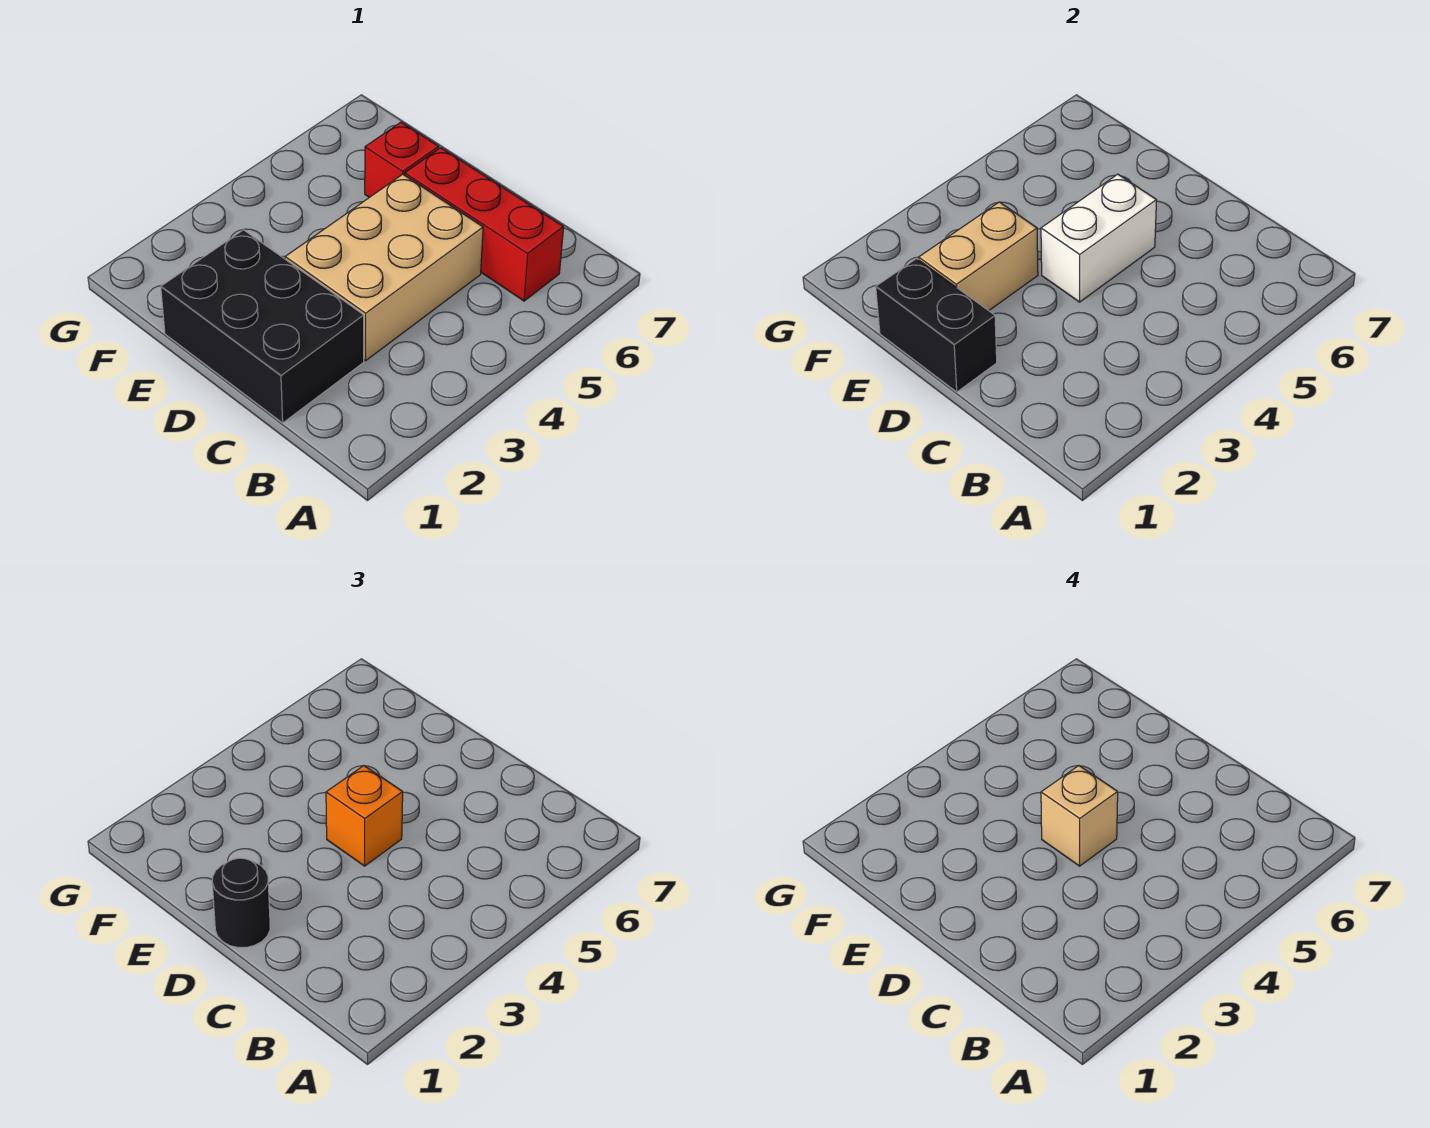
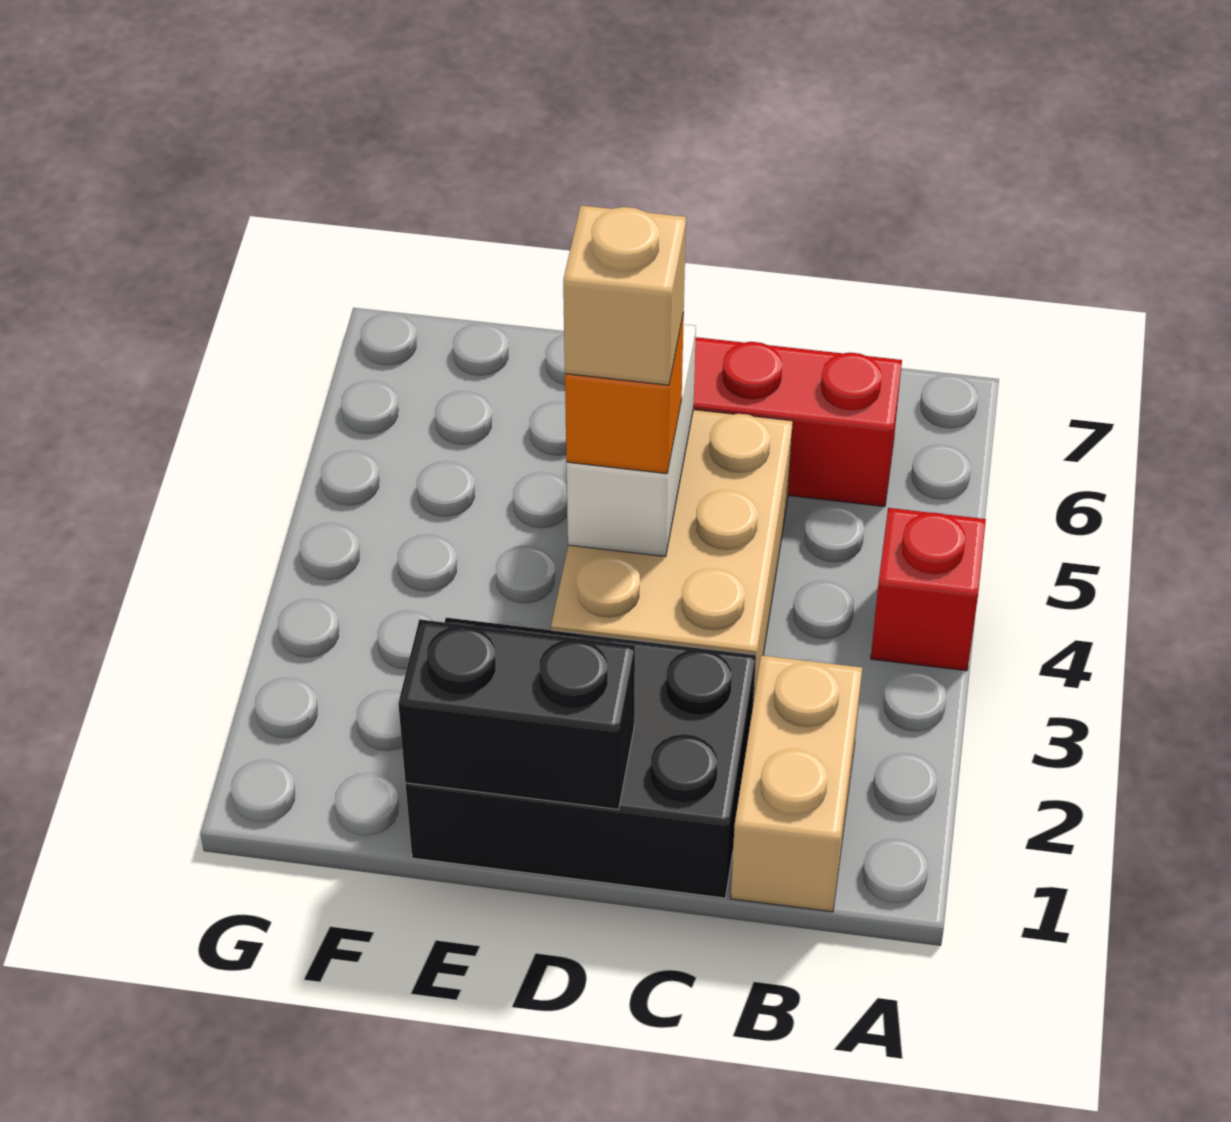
black 1x1 round brick [212,858,270,948] -> none
tan 1x2 brick [919,202,1038,311] -> tan 1x2 brick moved to [731,655,862,912]
red 1x1 brick [365,122,439,197] -> red 1x1 brick moved to [871,508,986,671]

